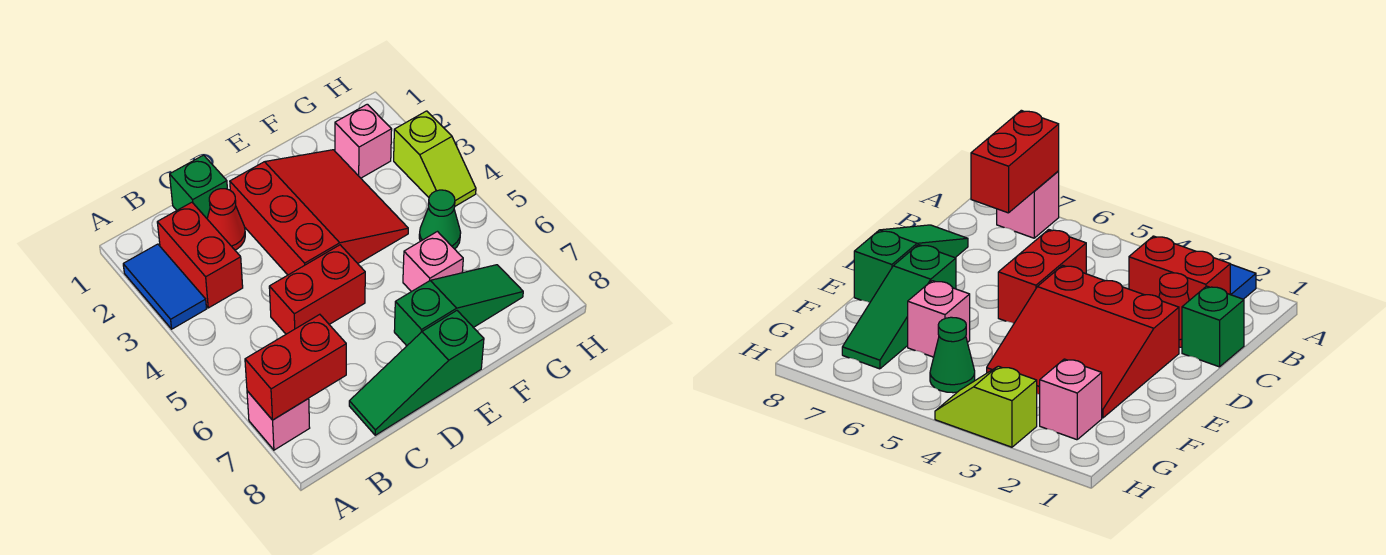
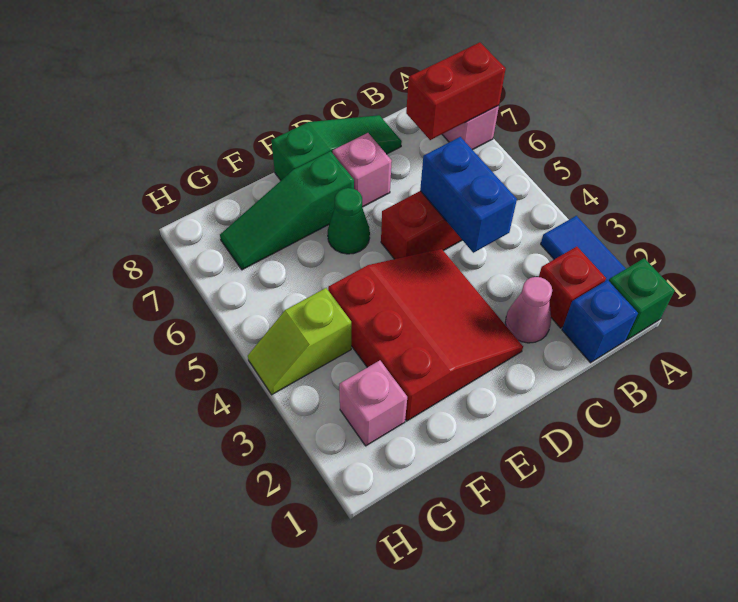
none -> blue 1x1 brick [562,280,638,363]
red 1x2 brick [157,202,243,308] -> red 1x1 brick [539,247,606,328]
green 1x1 brick [170,155,227,218] -> green 1x1 brick moved to [609,258,675,340]
red 1x1 cone [207,189,245,250] -> pink 1x1 cone [505,277,552,343]
none -> blue 1x2 brick [420,137,517,253]
red 3x3 slope [230,150,408,275] -> red 3x3 slope turned to [328,249,523,421]
pink 1x1 brick [403,232,463,292] -> pink 1x1 brick moved to [333,133,392,207]
green 1x1 cone [419,190,461,249] -> green 1x1 cone moved to [328,188,370,254]
lime 1x2 slope [394,111,476,206] -> lime 1x2 slope turned to [248,288,351,395]

